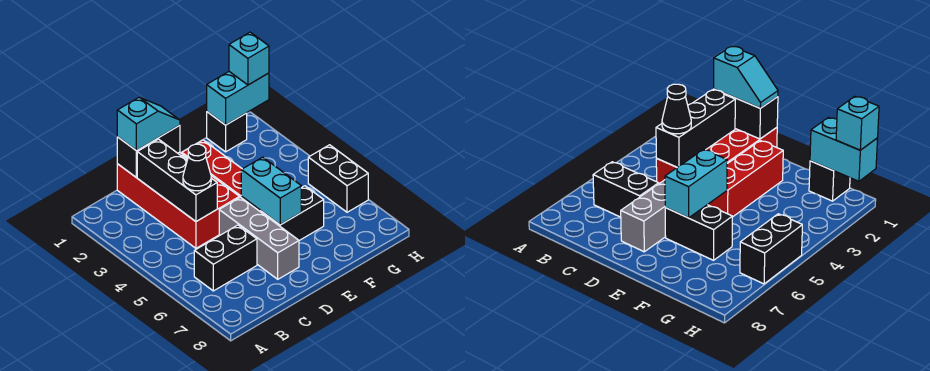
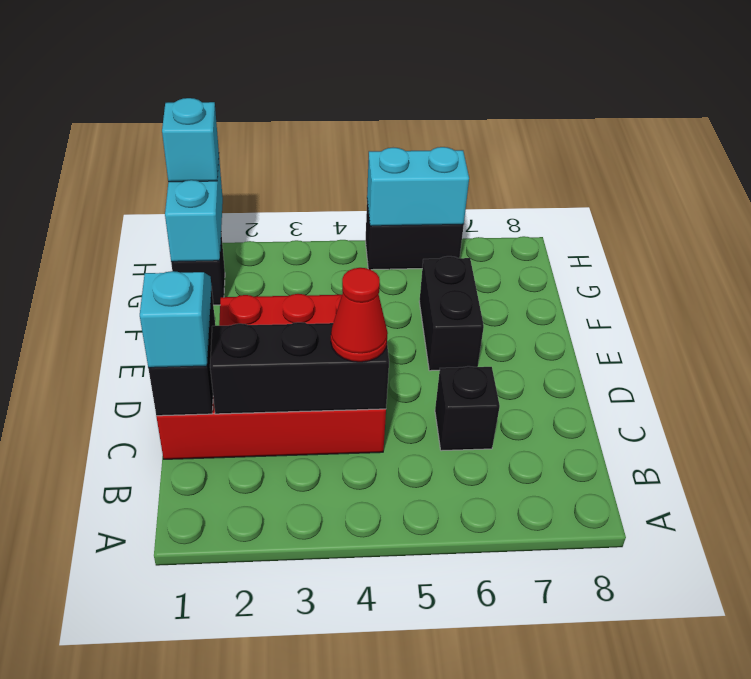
black 1x2 brick [194,225,257,291] -> black 1x1 brick [435,366,500,451]
black 1x1 cone [183,144,211,191] -> red 1x1 cone [331,268,388,362]
grey 1x3 brick [219,197,299,279] -> none
cyan 1x2 brick [241,157,301,225] -> cyan 1x2 brick moved to [367,147,469,226]

